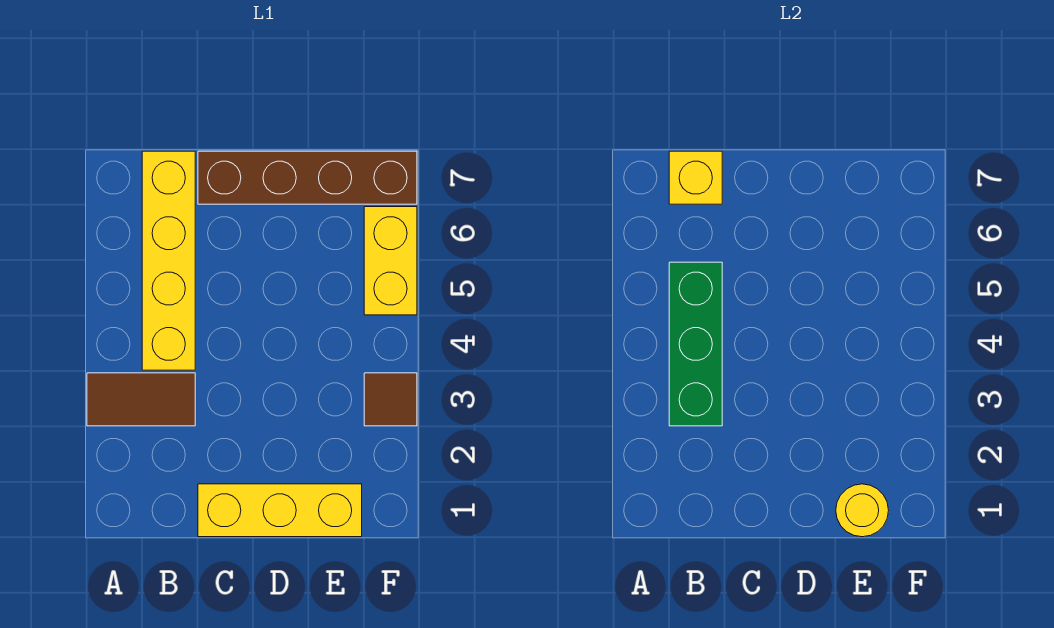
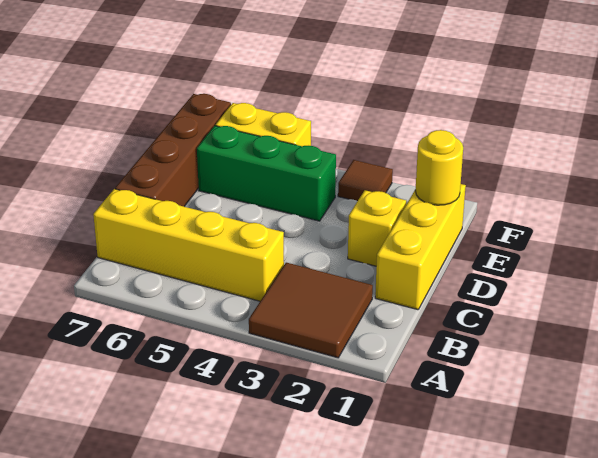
brown 1x2 tile [87,373,195,426] -> brown 2x2 tile [249,263,373,358]
green 1x3 brick [669,262,722,426] -> green 1x3 brick moved to [197,126,336,221]
yellow 1x1 brick [669,151,722,204] -> yellow 1x1 brick moved to [348,190,406,266]

